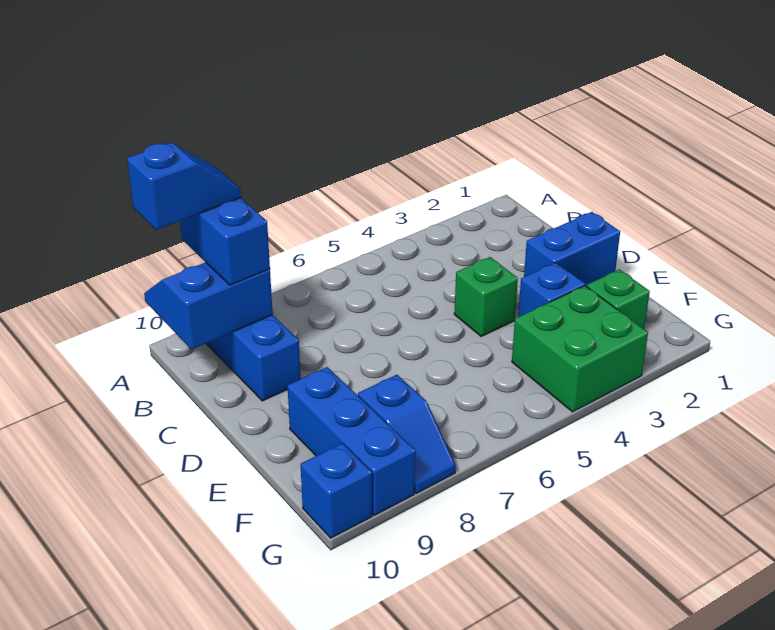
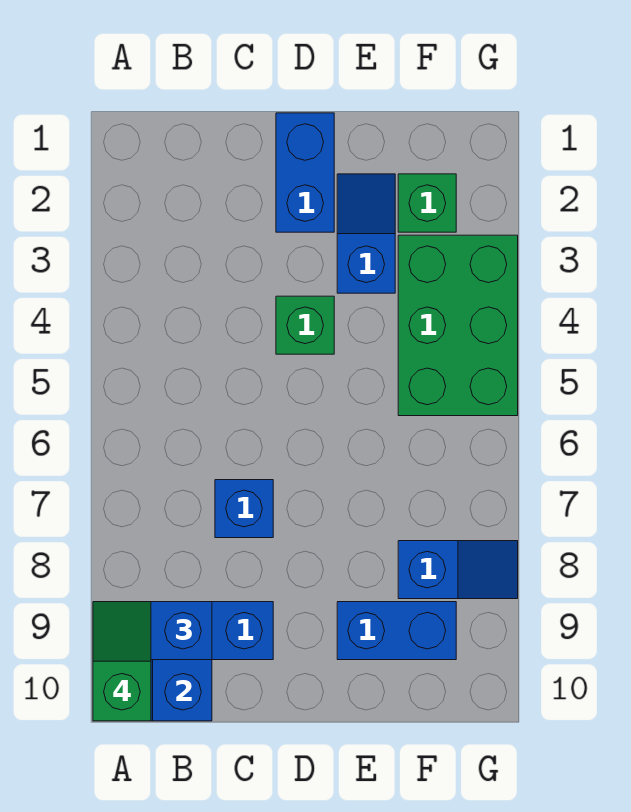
blue 1x2 slope [127,143,241,230] -> green 1x2 slope [93,602,151,721]
blue 1x3 brick [288,367,415,515] -> blue 1x2 brick [337,602,456,660]
green 2x2 brick [512,286,648,412] -> green 2x3 brick [398,235,518,416]
blue 1x1 brick [301,443,372,538] -> blue 1x1 brick moved to [215,480,273,538]

